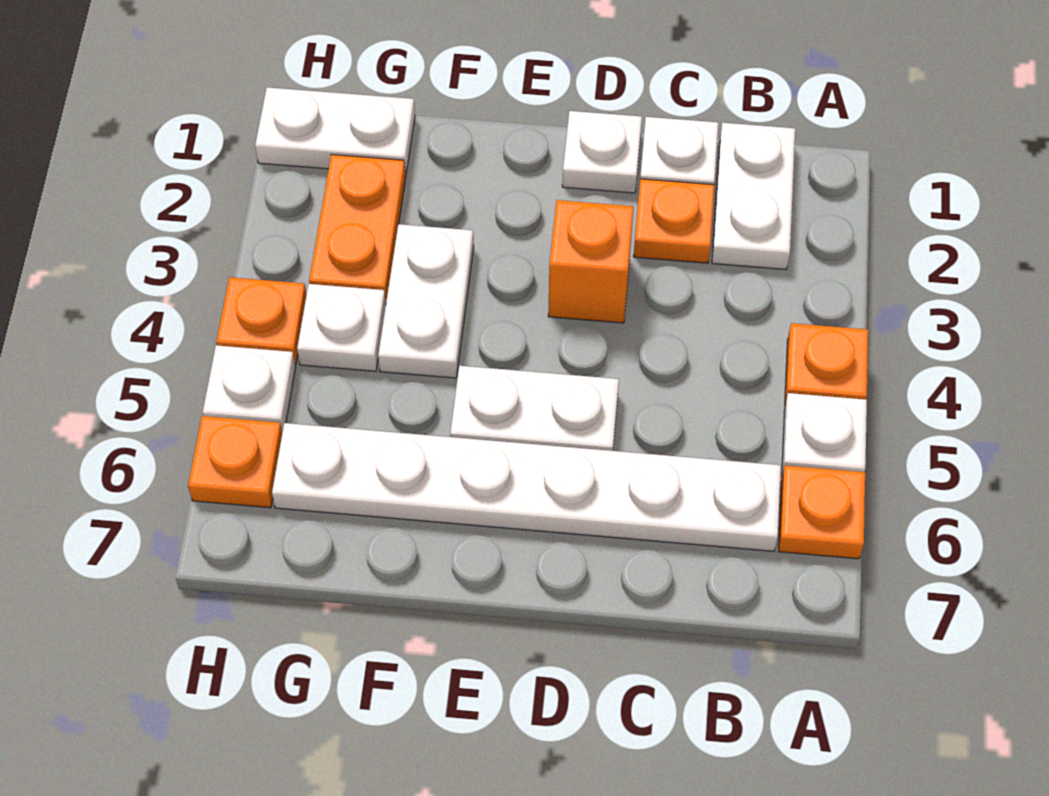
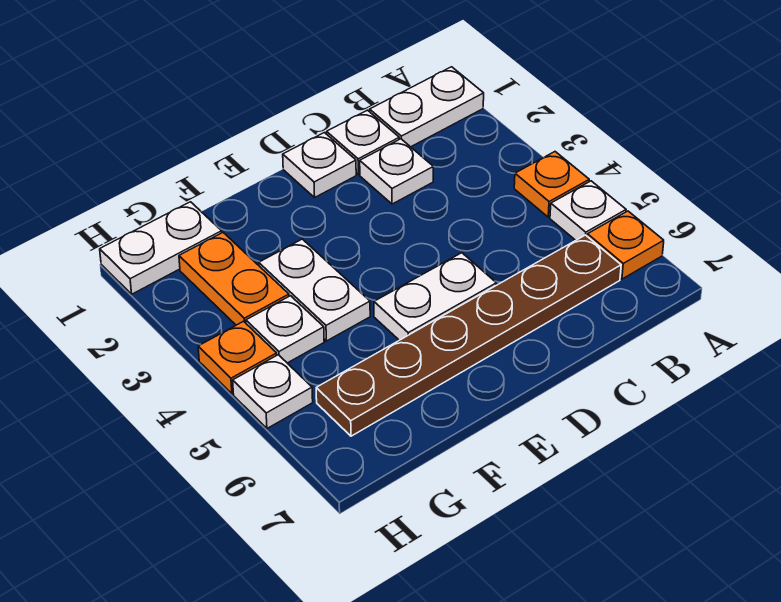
white 1x2 plate [712,123,795,269] -> white 1x2 plate turned to [370,67,484,147]
white 1x6 plate [272,423,781,551] -> brown 1x6 plate [316,235,621,436]
orange 1x1 plate [634,179,714,263] -> white 1x1 plate [360,139,433,204]
orange 1x1 brick [548,200,633,323] -> none
orange 1x1 plate [188,416,282,508] -> none

